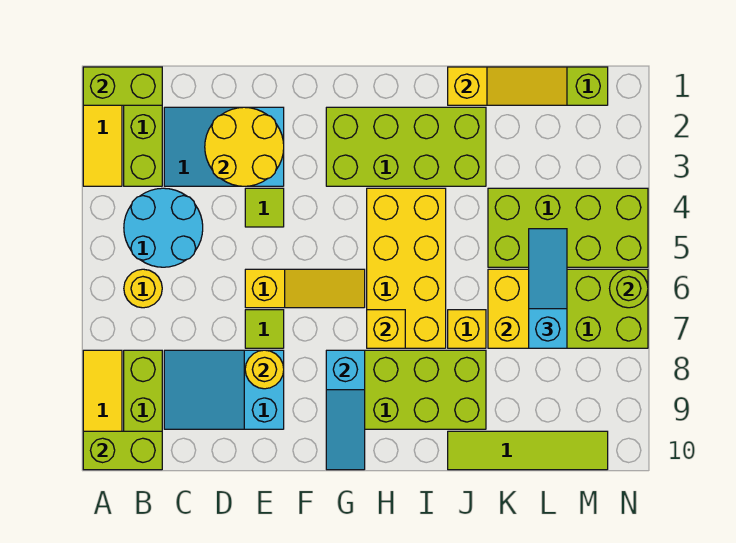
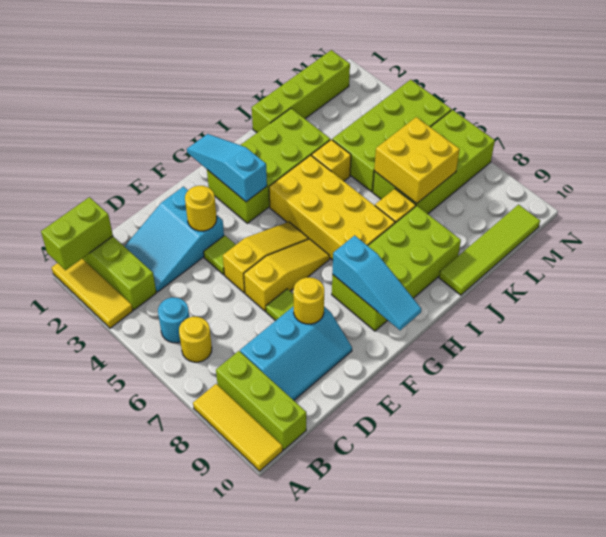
lime 1x2 brick [83,431,162,470] -> none
cyan 2x2 round brick [124,188,203,267] -> cyan 1x1 round brick [158,297,189,343]
cyan 2x3 slope [164,350,284,429] -> cyan 2x3 slope turned to [240,306,352,400]
yellow 2x2 round brick [205,107,284,186] -> yellow 1x1 round brick [185,186,217,231]
yellow 1x1 brick [367,310,405,348] -> yellow 1x1 brick moved to [312,140,351,181]
yellow 1x3 slope [448,67,567,105] -> yellow 1x3 slope moved to [223,222,309,293]
cyan 1x3 slope [529,229,567,348] -> cyan 1x3 slope moved to [187,134,267,202]
lime 1x1 round brick [610,269,648,308] -> none

